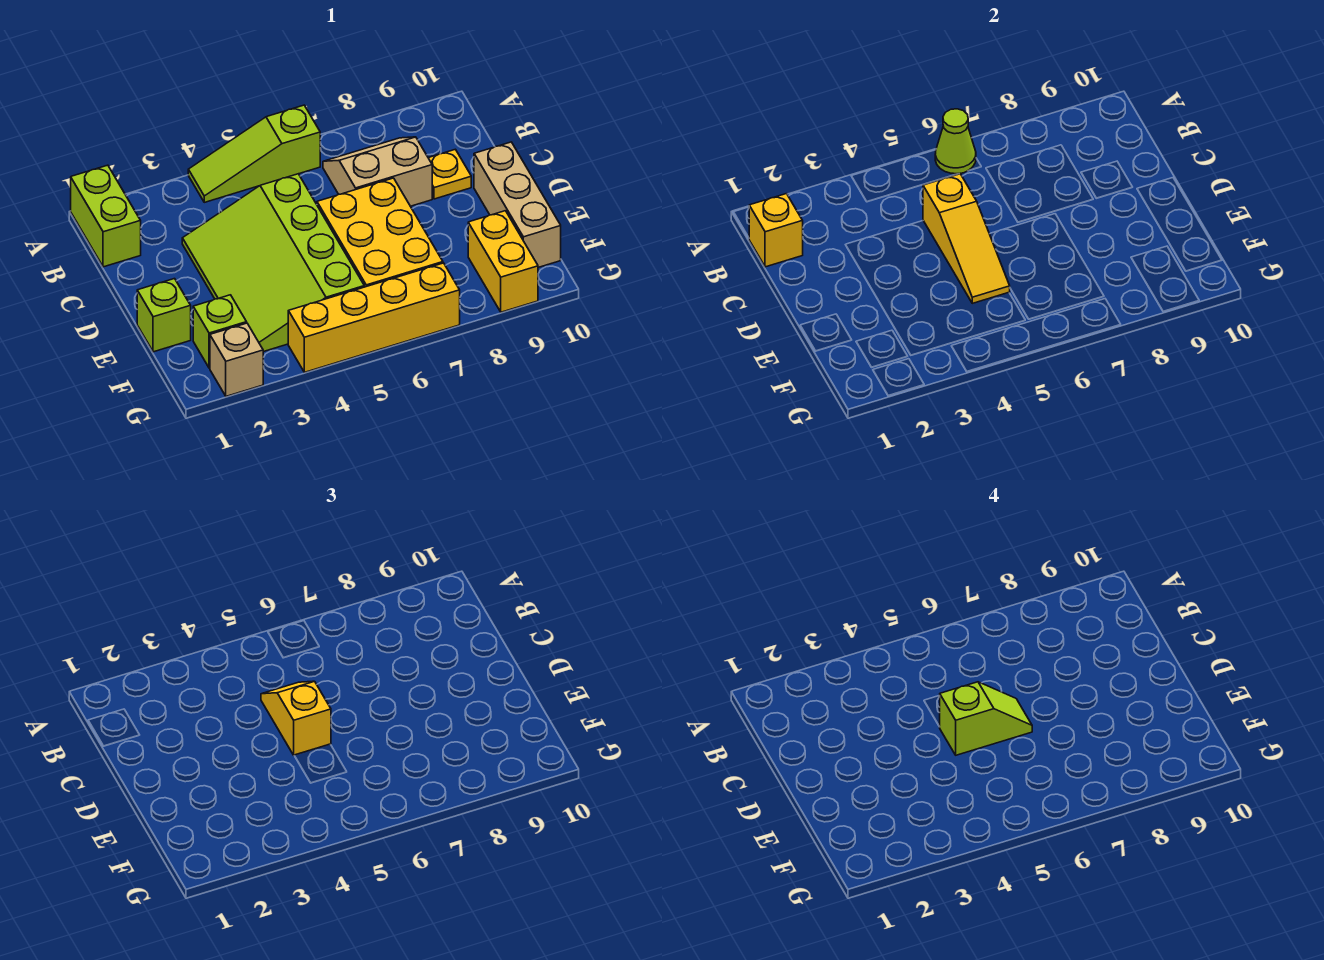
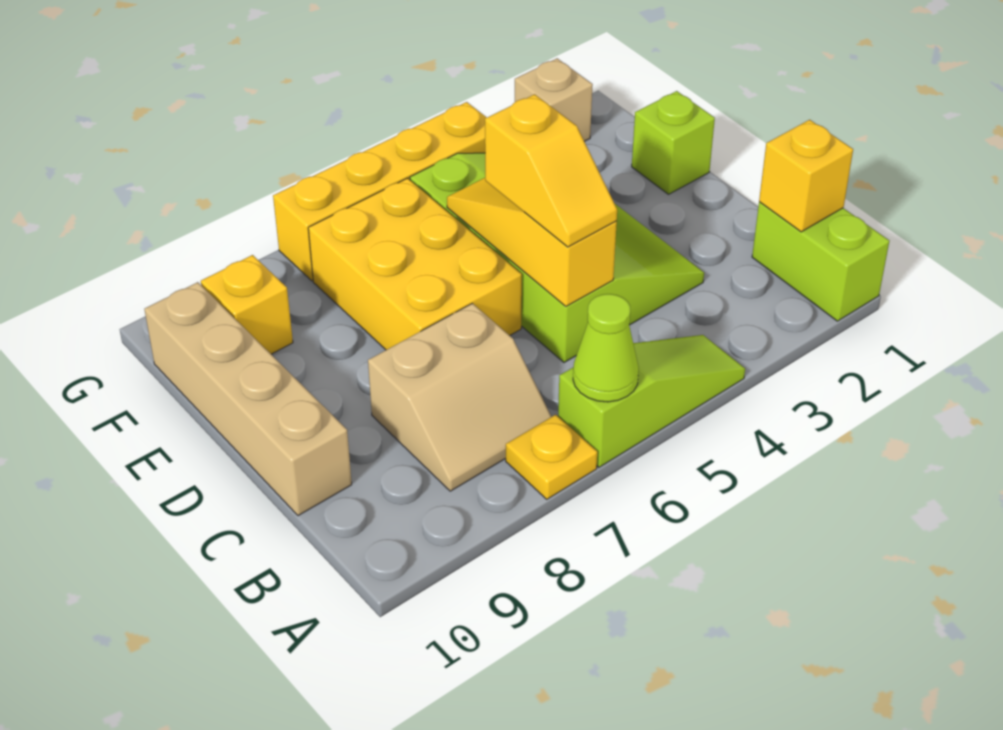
yellow 1x1 plate [429,149,471,199] -> yellow 1x1 plate moved to [506,415,597,499]
lime 1x2 slope [939,682,1032,755] -> none
tan 1x3 brick [474,142,561,267] -> tan 1x4 brick [144,282,352,516]
lime 1x1 brick [193,295,247,368] -> none
yellow 1x2 brick [468,211,538,312] -> yellow 1x1 brick [201,255,293,354]

